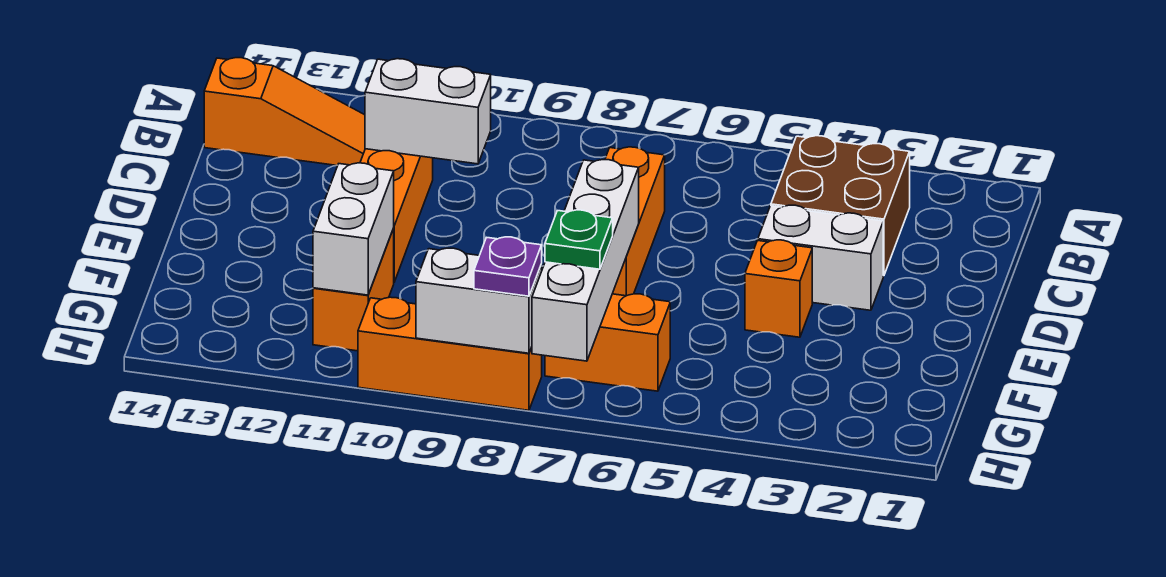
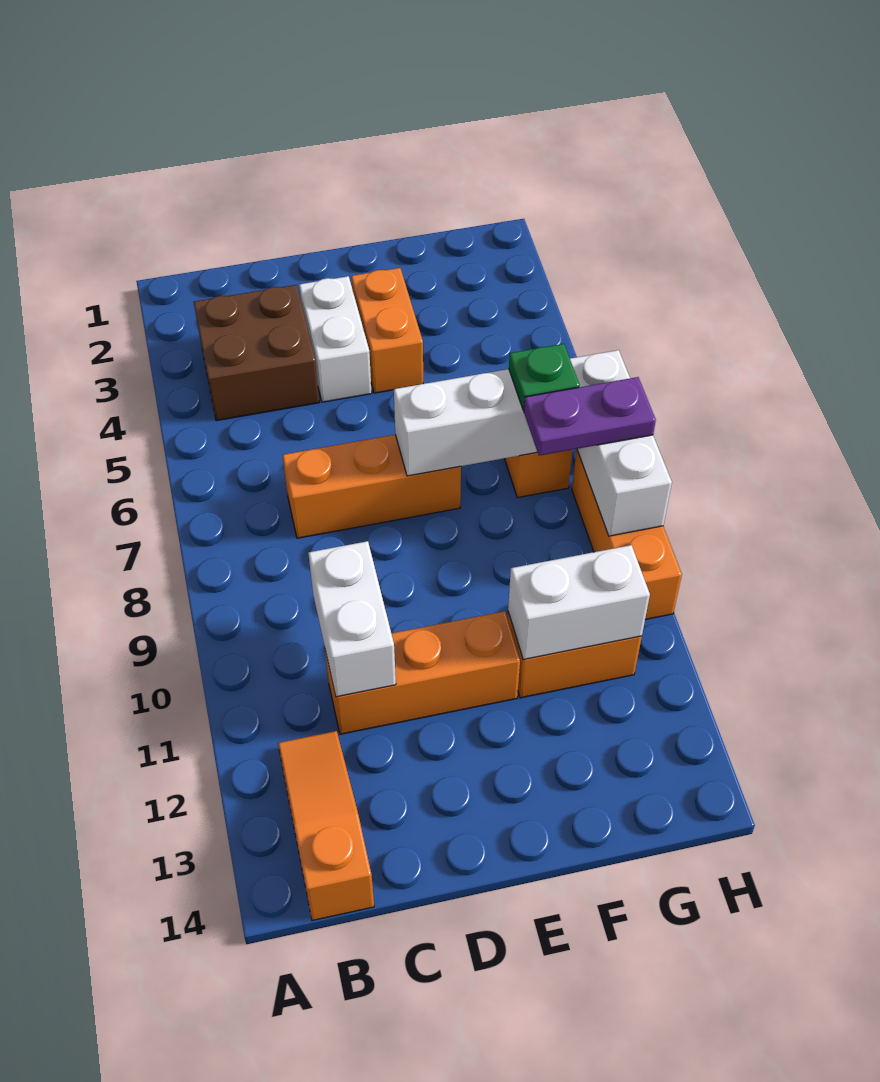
orange 1x1 brick [745,240,812,337] -> orange 1x2 brick [351,268,423,393]
purple 1x1 plate [474,237,542,296] -> purple 1x2 plate [524,377,656,456]

